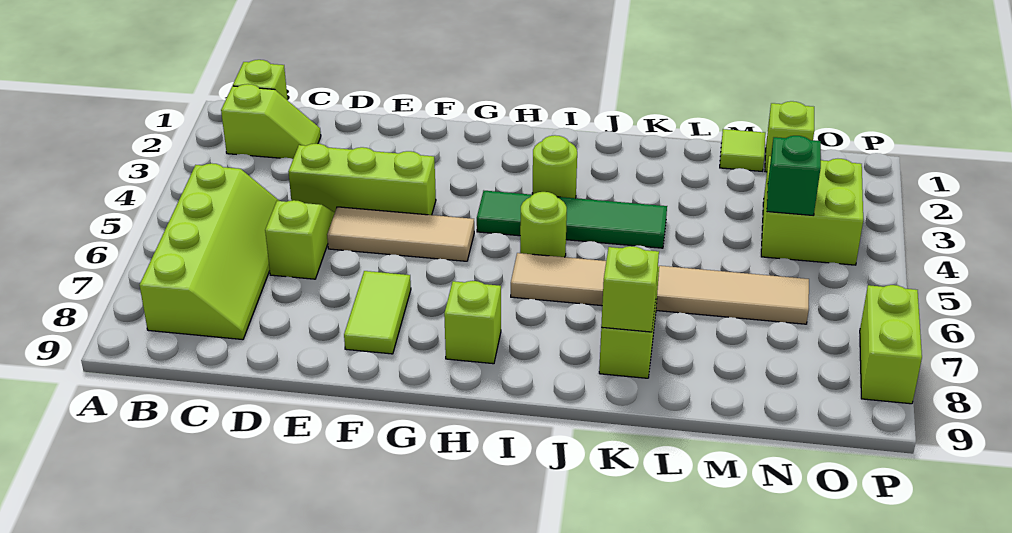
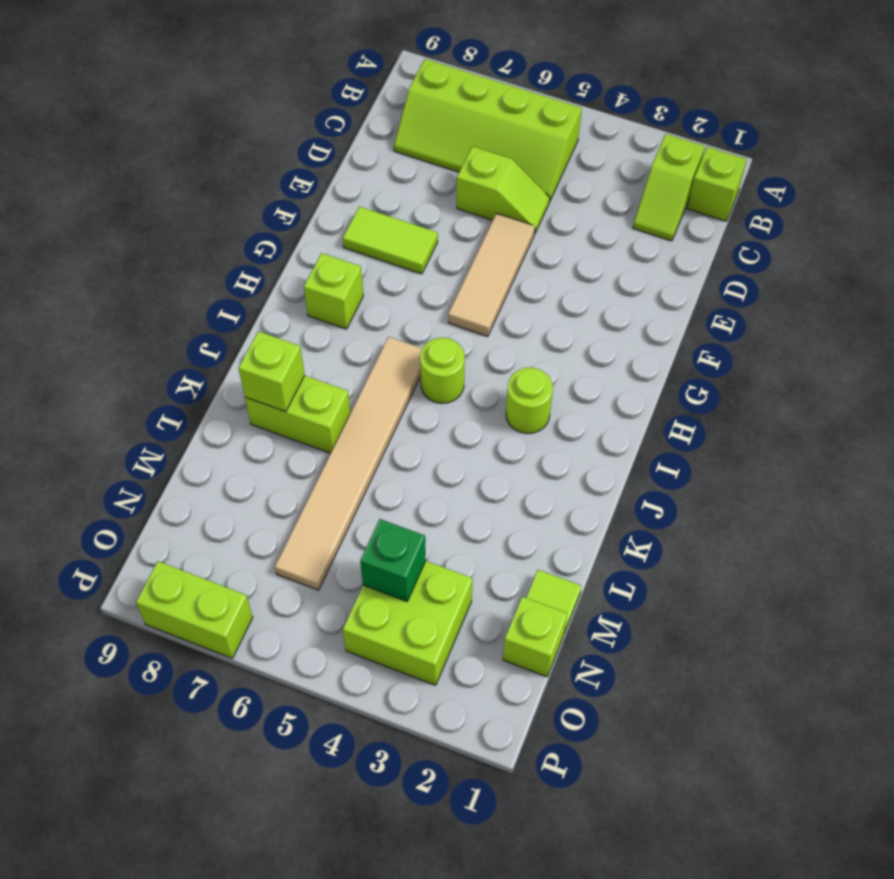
lime 1x3 brick [288,144,436,215] -> none
green 1x4 tile [477,191,667,248] -> none

